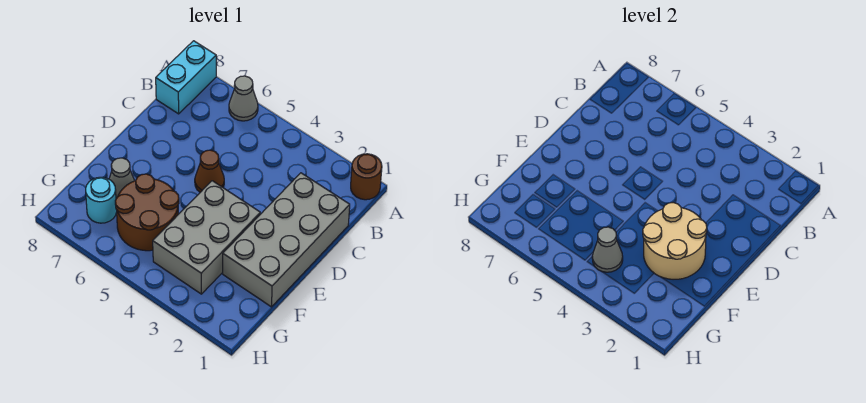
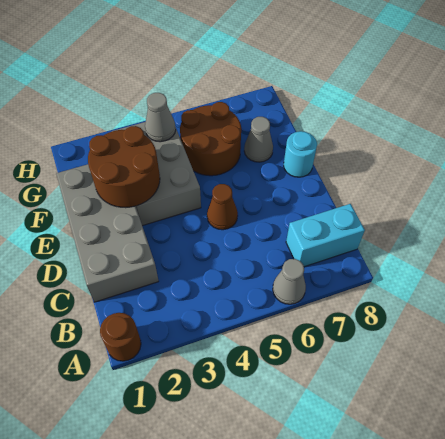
cyan 1x2 brick [156,41,216,114] -> cyan 1x2 brick turned to [286,204,365,267]
tan 2x2 round brick [643,203,707,279] -> brown 2x2 round brick [88,126,160,208]
cyan 1x1 round brick [86,177,117,223] -> cyan 1x1 round brick moved to [284,131,317,177]

